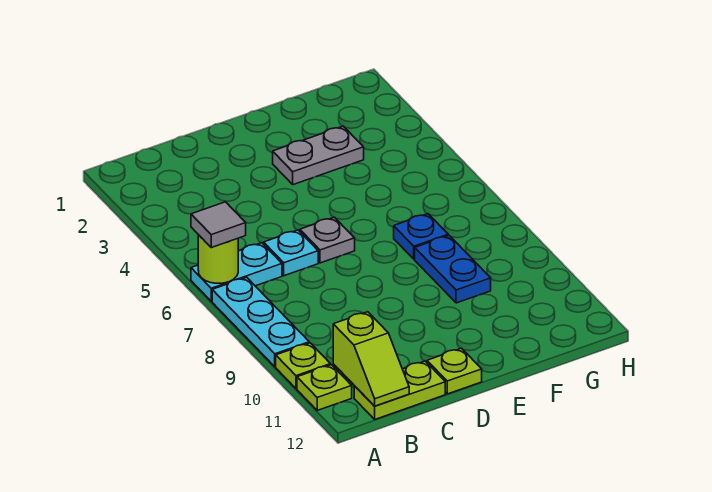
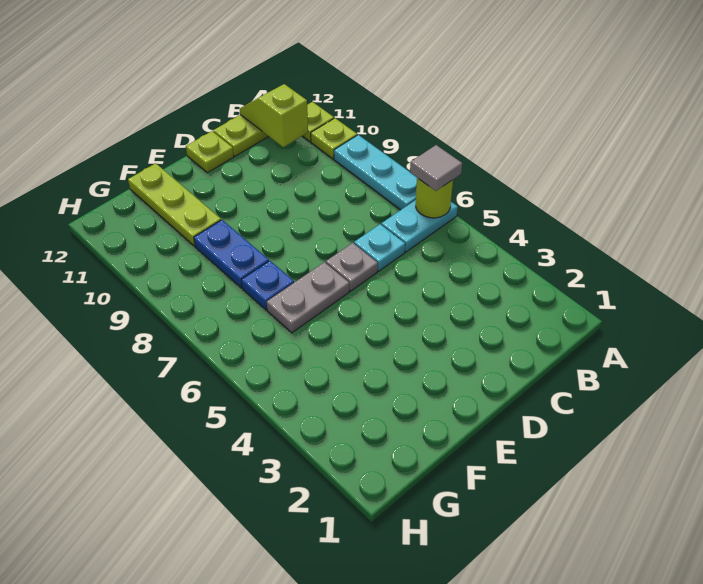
grey 1x2 plate [273,126,364,185] -> grey 1x2 plate moved to [267,262,349,333]
none -> lime 1x3 plate [128,163,221,246]

